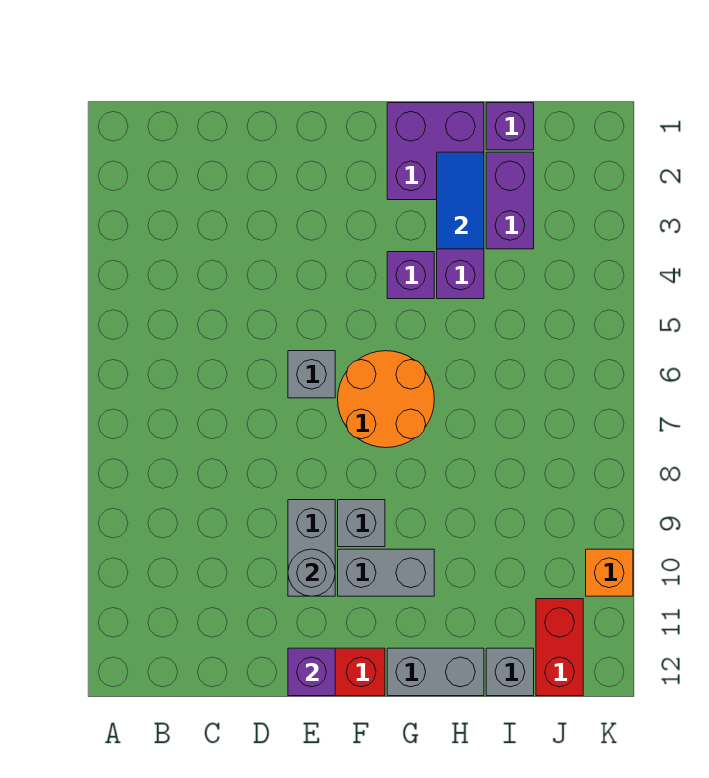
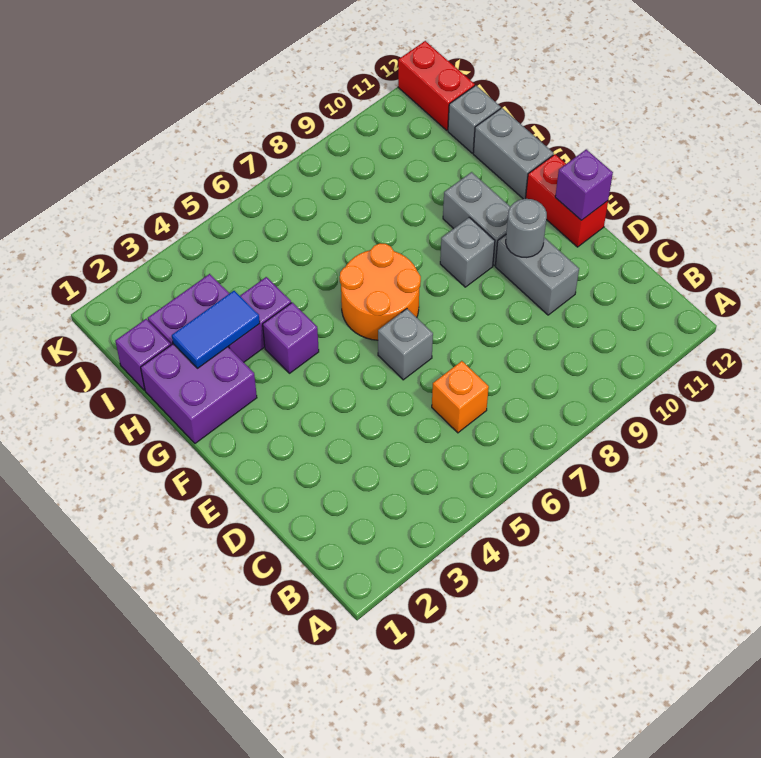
grey 1x2 brick [288,500,335,596] -> grey 1x2 brick turned to [495,235,579,315]
red 1x2 brick [536,599,583,696] -> red 1x2 brick turned to [398,41,475,130]
orange 1x1 brick [586,549,633,596] -> orange 1x1 brick moved to [432,361,489,433]

